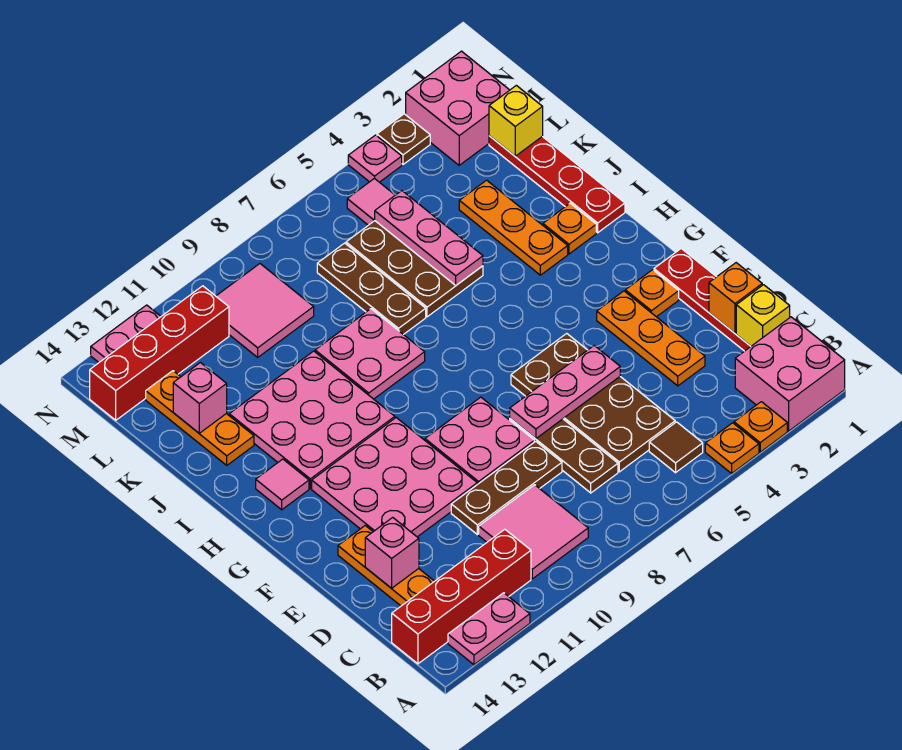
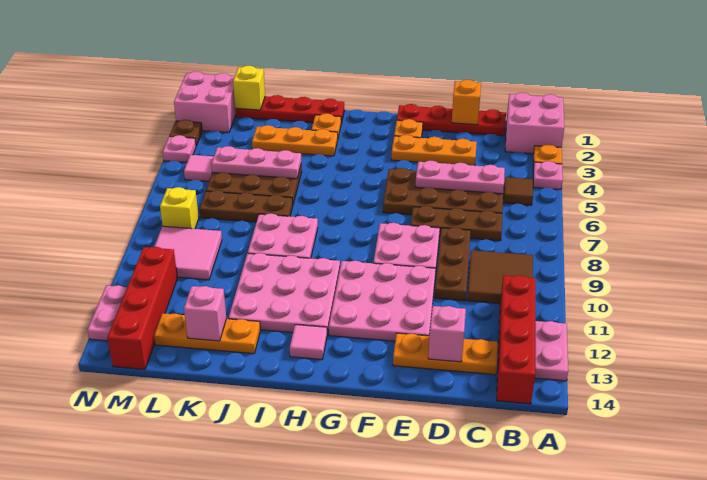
orange 1x1 plate [705,423,759,473] -> pink 1x1 plate [533,161,563,189]
pink 2x2 tile [479,485,588,579] -> brown 2x2 tile [467,250,533,304]
yellow 1x1 brick [736,285,790,346] -> yellow 1x1 brick moved to [160,187,199,229]
pink 1x3 plate [510,346,620,439] -> pink 1x3 plate turned to [415,161,505,194]

